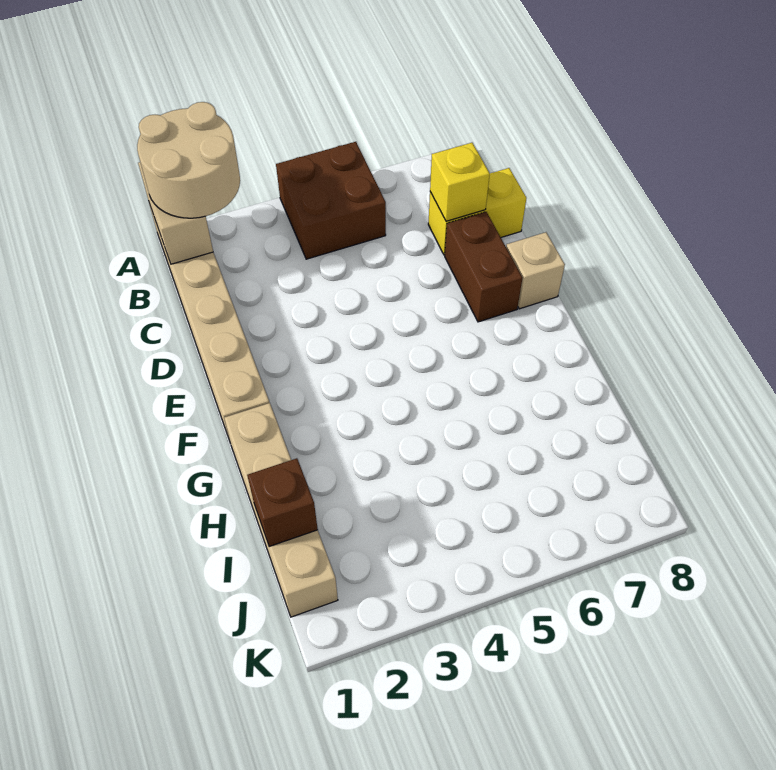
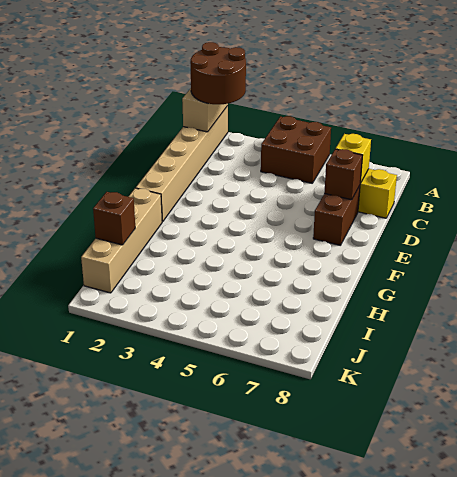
tan 2x2 round brick [137,102,240,218] -> brown 2x2 round brick [190,42,246,104]
none -> brown 1x1 brick [324,149,362,200]
tan 1x1 brick [506,232,565,309] -> none

